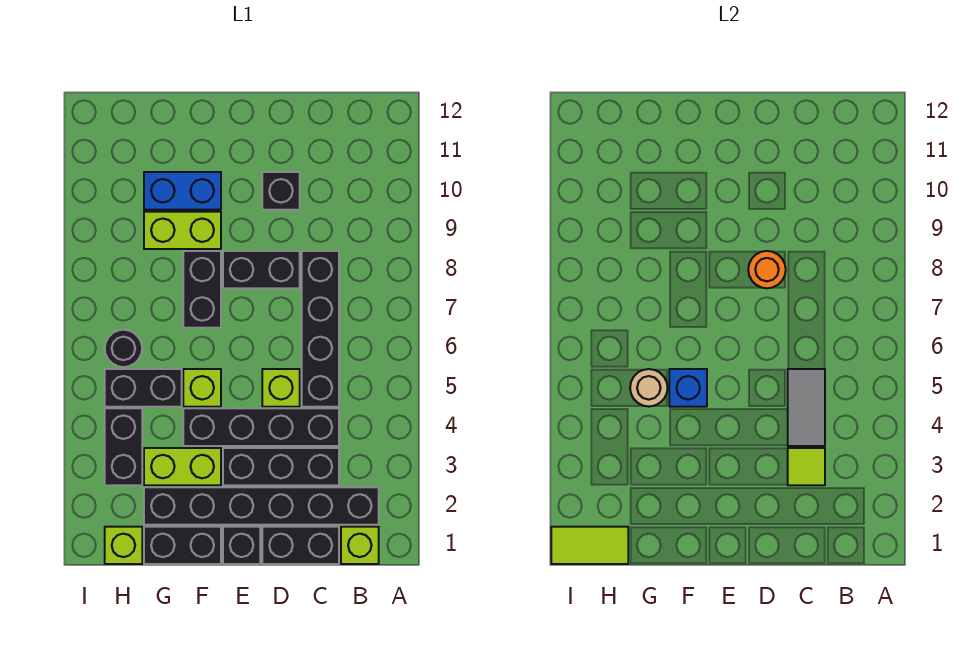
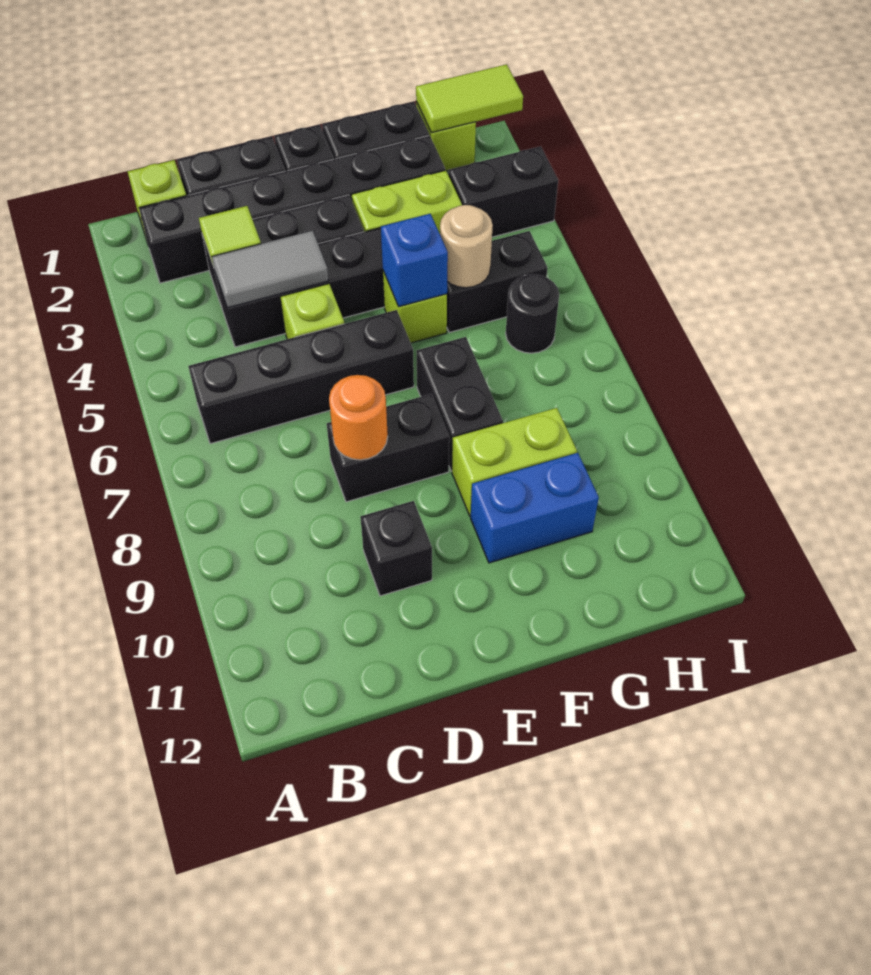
grey 1x2 tile [788,369,825,446] -> grey 1x2 tile turned to [212,231,329,308]
black 1x4 brick [302,251,339,407] -> black 1x4 brick turned to [188,310,414,444]
black 1x2 brick [105,408,142,485] -> black 1x2 brick turned to [448,146,558,237]

